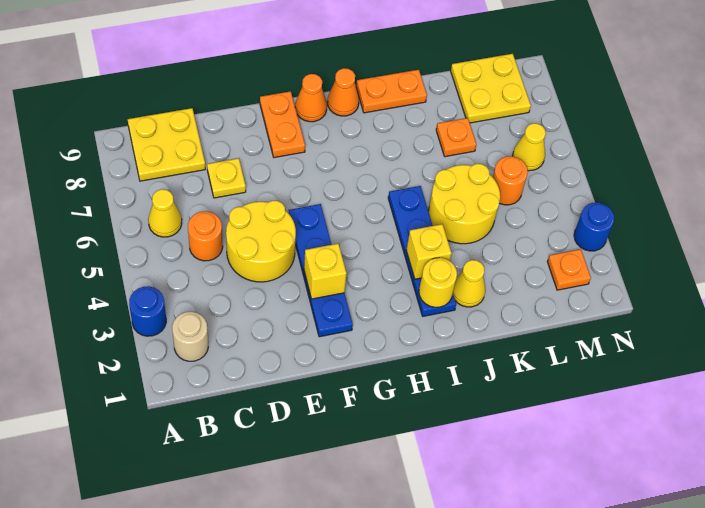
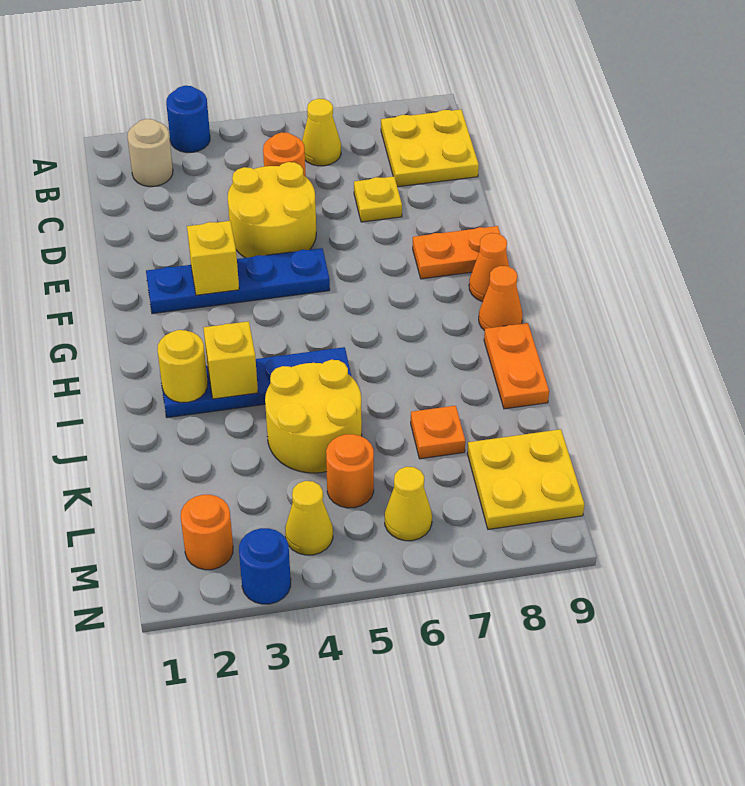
yellow 1x1 cone [453,260,485,307] -> yellow 1x1 cone moved to [285,481,333,555]
orange 1x1 plate [547,249,591,290] -> orange 1x1 round brick [181,495,233,570]

